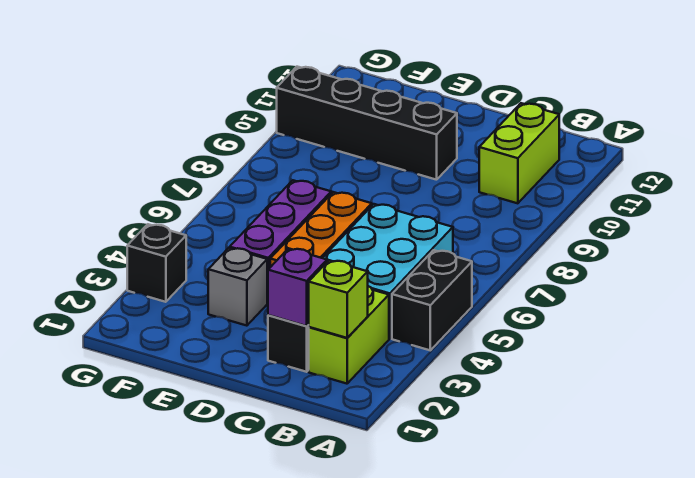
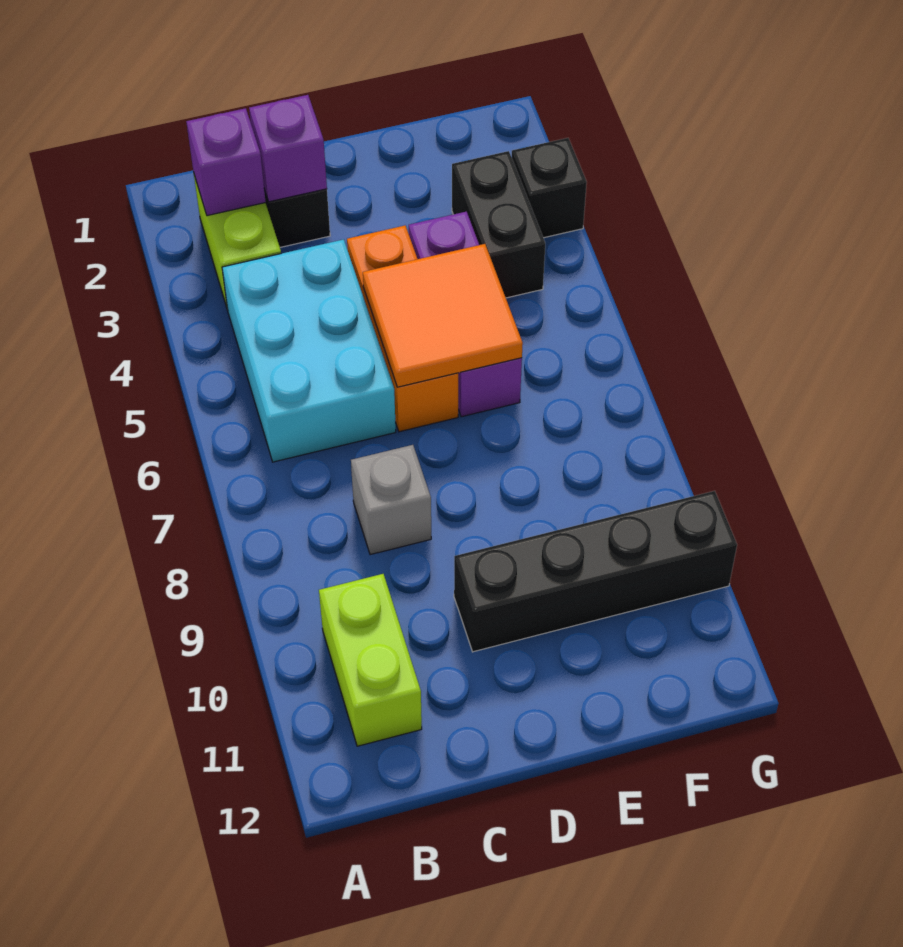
black 1x2 brick [392,250,472,350] -> black 1x2 brick moved to [452,151,545,298]
lime 1x1 brick [309,260,368,338] -> purple 1x1 brick [186,108,266,216]
none -> orange 2x2 tile [363,244,523,387]
grey 1x1 brick [208,248,267,326] -> grey 1x1 brick moved to [351,445,431,555]

